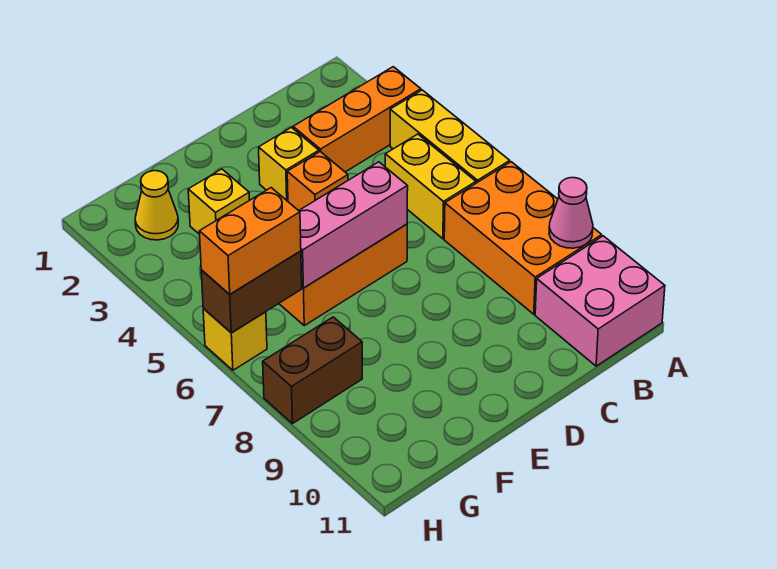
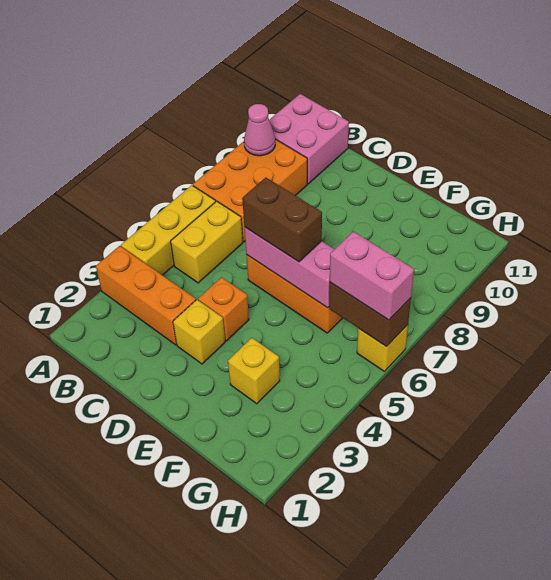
yellow 1x1 cone [135,171,178,240] -> none
orange 1x2 brick [199,188,301,294] -> pink 1x2 brick [330,231,414,320]
brown 1x2 brick [263,317,362,424] -> brown 1x2 brick moved to [242,177,322,262]

